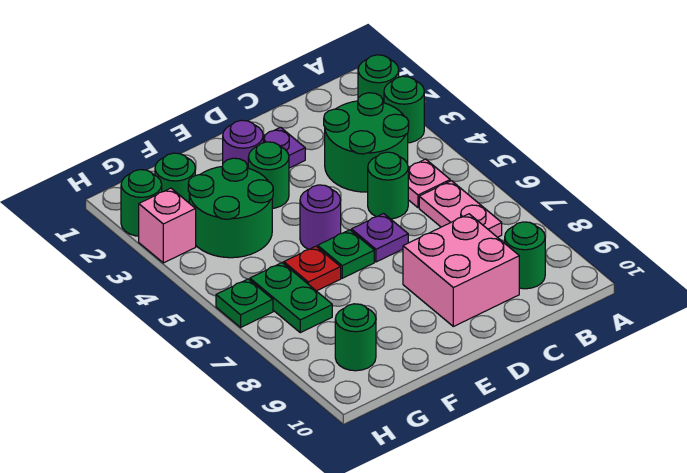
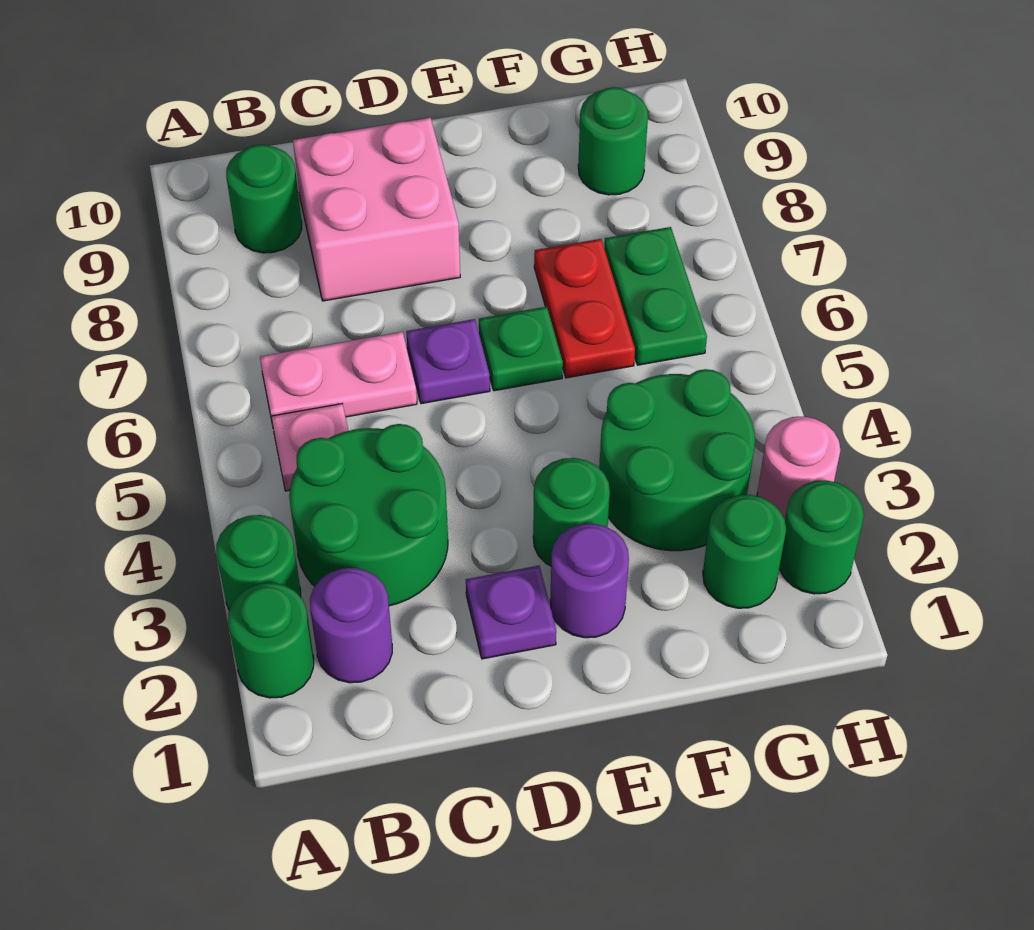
pink 1x2 plate [419,181,502,237] -> pink 1x2 plate turned to [260,332,417,425]
green 1x1 round brick [368,152,408,219] -> none
purple 1x1 round brick [300,185,341,250] -> purple 1x1 round brick moved to [310,568,392,683]
red 1x1 plate [284,246,341,291] -> red 1x2 plate [534,239,635,378]
pink 1x1 brick [139,188,196,263] -> pink 1x1 round brick [757,416,841,519]
green 1x1 plate [216,279,273,327] -> none

